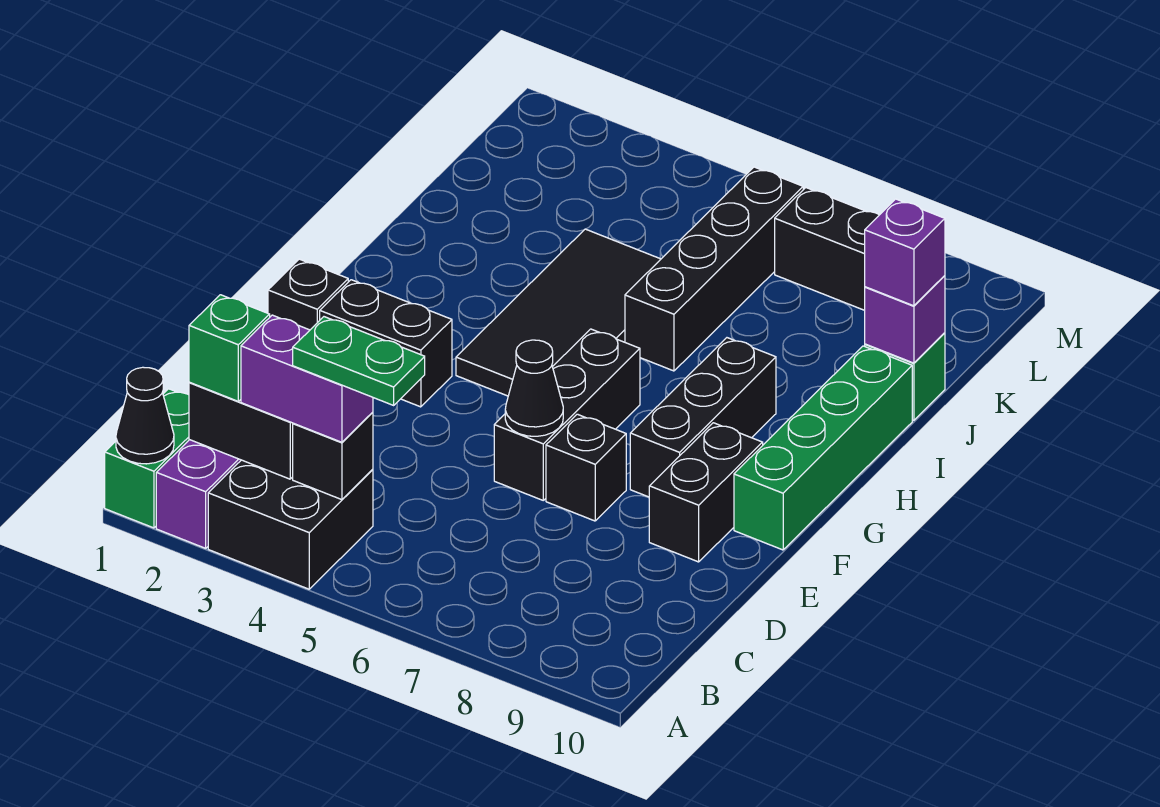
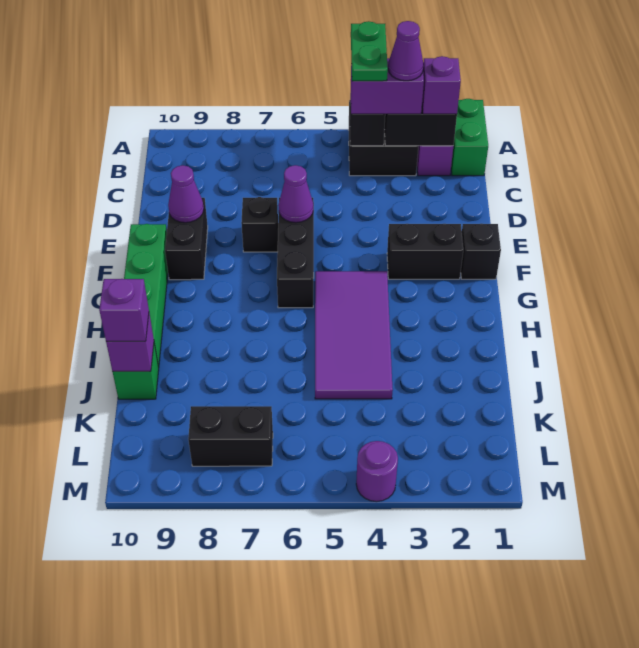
black 1x1 cone [116,367,174,464] -> none
green 1x1 brick [189,295,270,401] -> purple 1x1 brick [422,56,461,114]
none -> purple 1x1 cone [388,21,423,81]
green 1x2 plate [293,317,425,405] -> green 1x2 plate turned to [351,21,388,81]
black 1x1 cone [505,340,563,436] -> purple 1x1 cone [278,165,313,223]
none -> purple 1x1 cone [168,165,204,223]
black 1x3 brick [630,338,776,497] -> none
black 2x4 tile [456,229,661,396] -> purple 2x4 tile [315,271,393,399]
black 1x4 brick [625,167,803,371] -> none
none -> purple 1x1 round brick [356,441,398,502]

